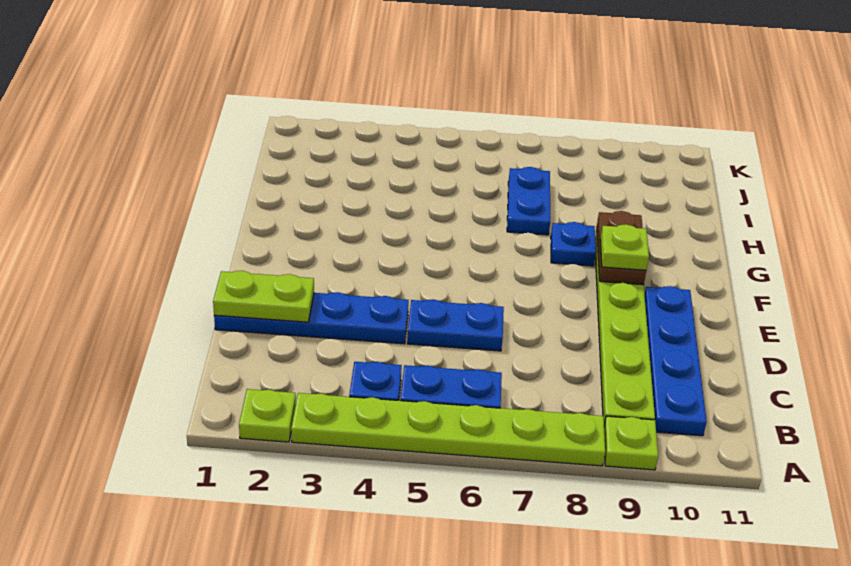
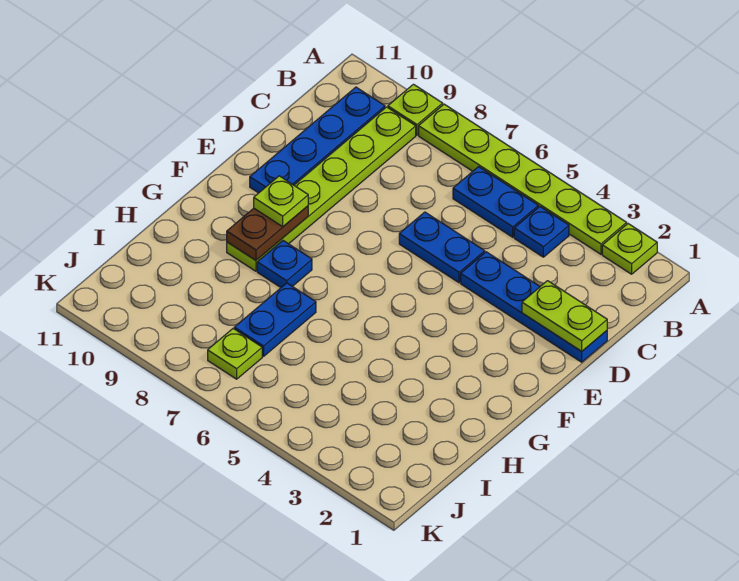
none -> lime 1x1 plate [208,329,262,379]

